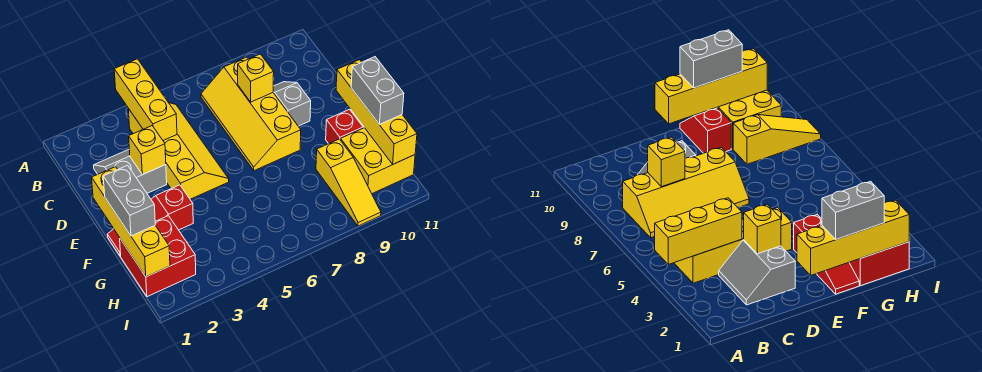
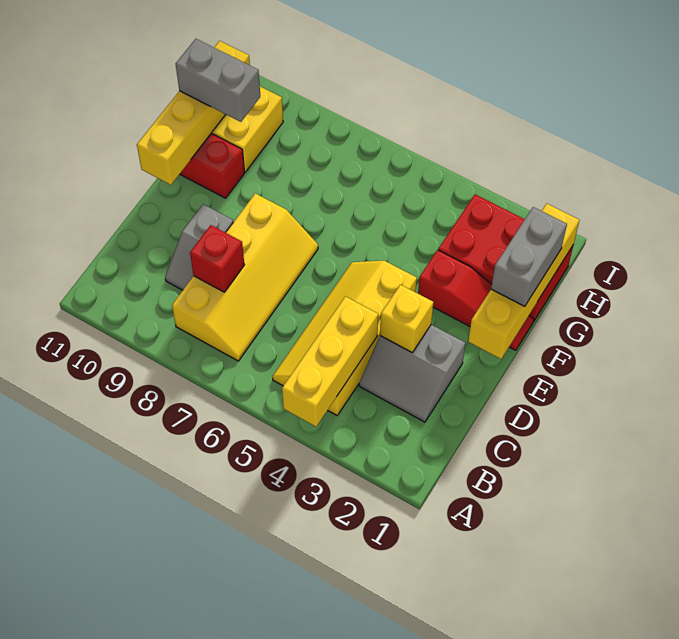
yellow 1x1 brick [238,54,274,102] -> red 1x1 brick [190,225,244,292]
grey 1x2 brick [351,57,404,124] -> grey 1x2 brick turned to [176,39,260,122]
red 2x2 brick [120,216,196,297] -> red 2x3 brick [438,194,573,321]
yellow 1x3 slope [316,139,381,226] -> none

